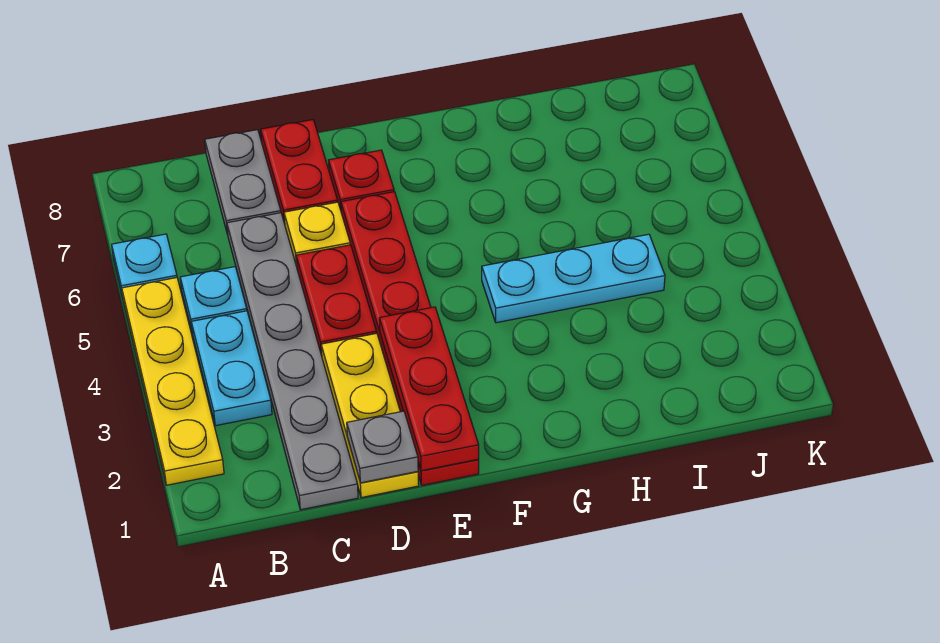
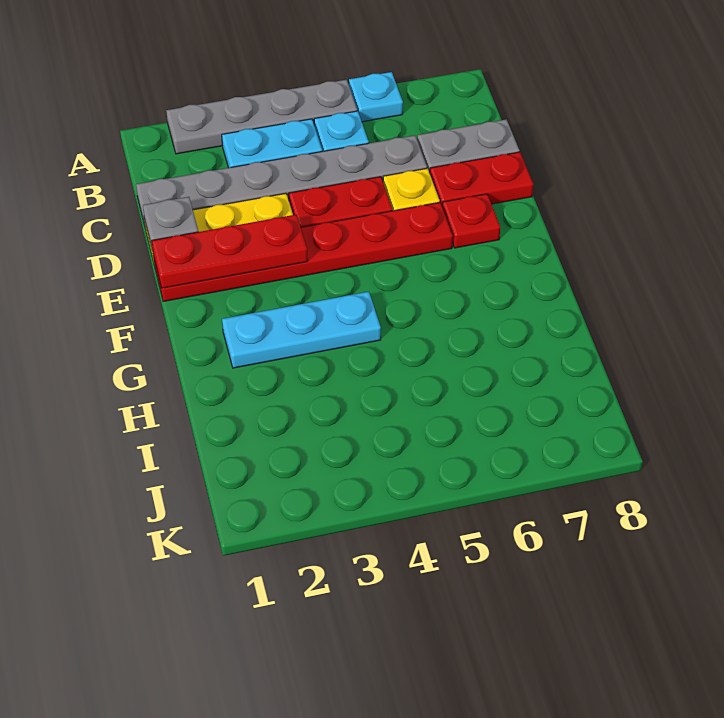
yellow 1x4 plate [122,278,224,485] -> grey 1x4 plate [166,80,357,154]
cyan 1x3 plate [482,234,665,323] -> cyan 1x3 plate turned to [222,292,381,368]

